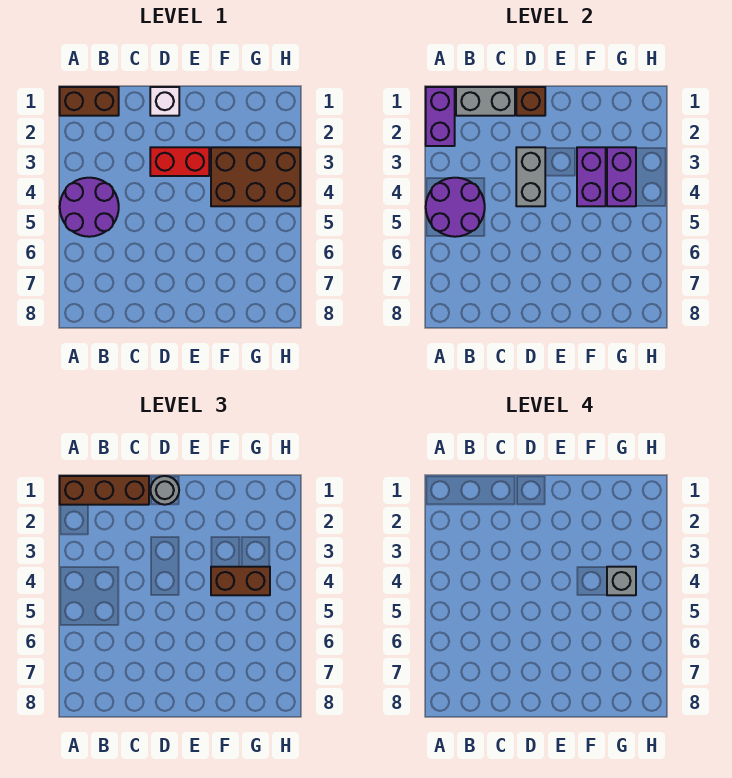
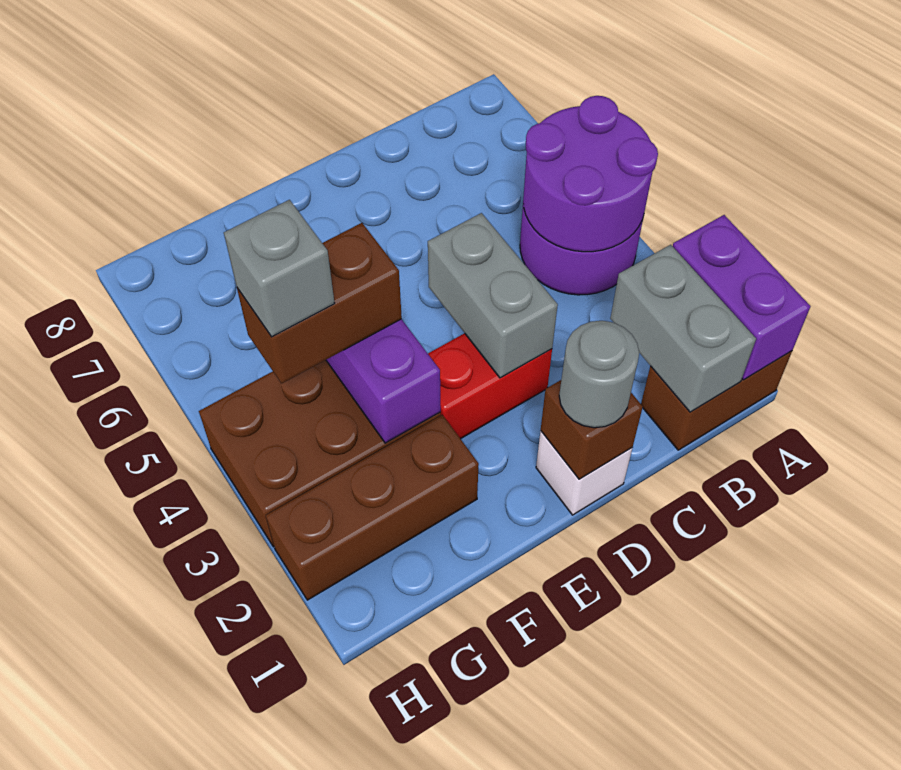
brown 1x3 brick [60,476,149,505] -> brown 1x3 brick moved to [266,415,479,600]
grey 1x2 brick [456,87,515,116] -> grey 1x2 brick turned to [610,245,756,412]
purple 1x2 brick [607,147,636,206] -> none

